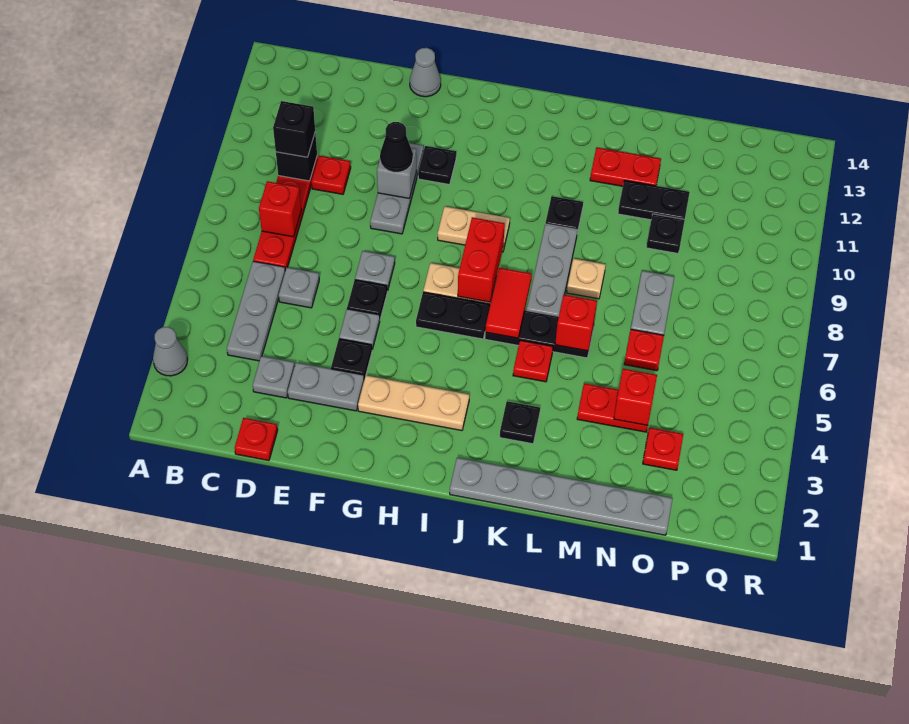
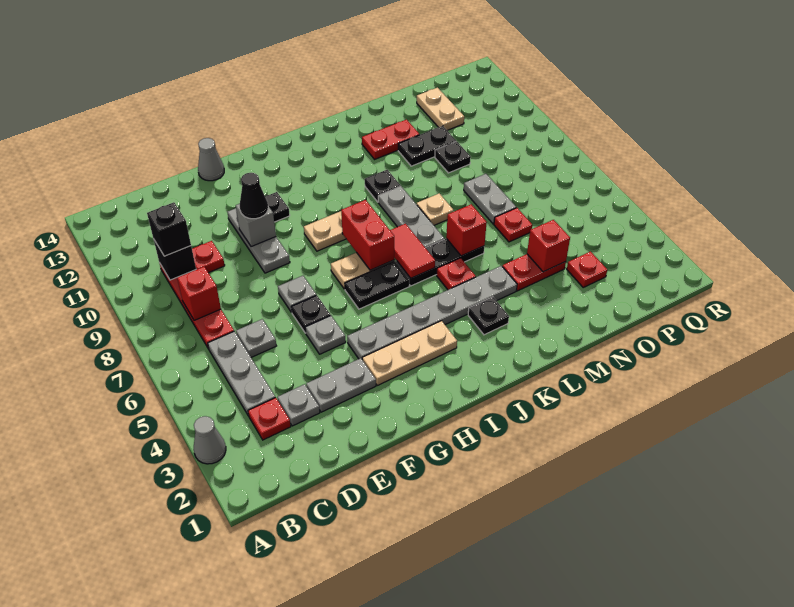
red 1x1 plate [235,418,278,461] -> red 1x1 plate moved to [248,398,291,440]
black 1x1 plate [331,339,372,379] -> none
grey 1x6 plate [450,458,673,535] -> grey 1x6 plate moved to [347,266,517,359]
none -> tan 1x2 plate [417,87,464,130]

